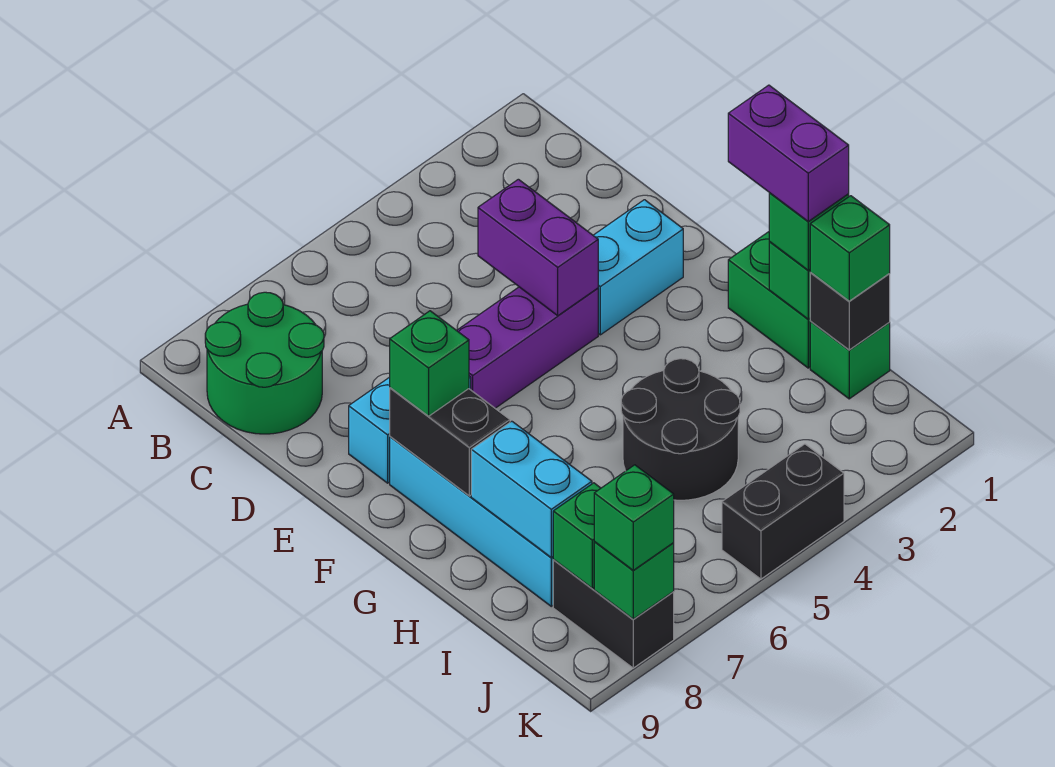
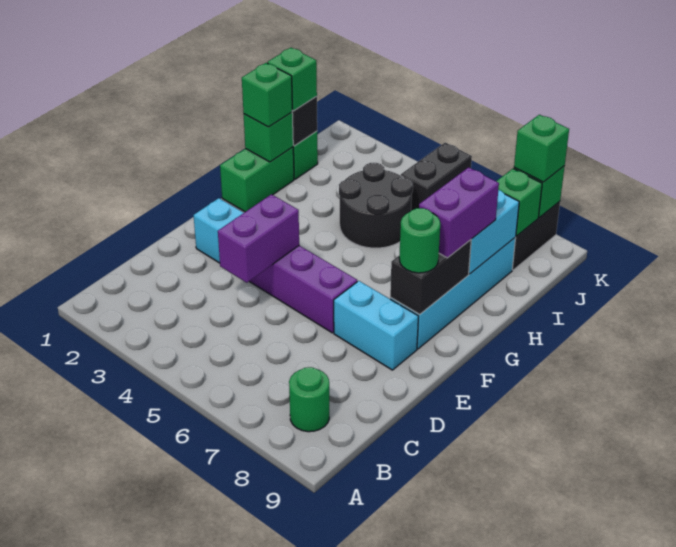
green 2x2 round brick [205,292,324,434] -> green 1x1 round brick [289,367,329,432]
green 1x1 brick [390,311,469,416] -> green 1x1 round brick [399,208,440,273]
purple 1x2 brick [728,85,849,222] -> purple 1x2 brick moved to [419,167,499,258]
black 1x2 brick [722,444,844,579] -> black 1x2 brick turned to [401,142,472,211]

